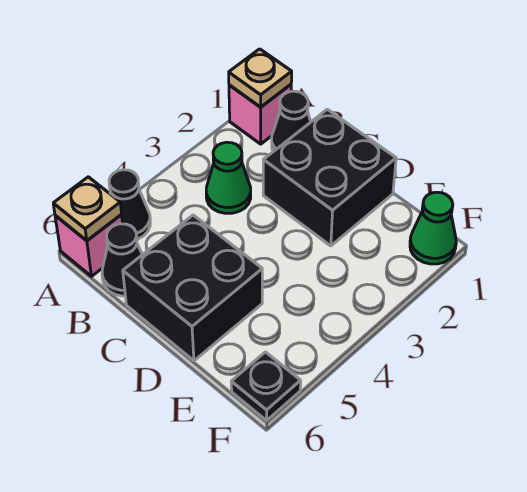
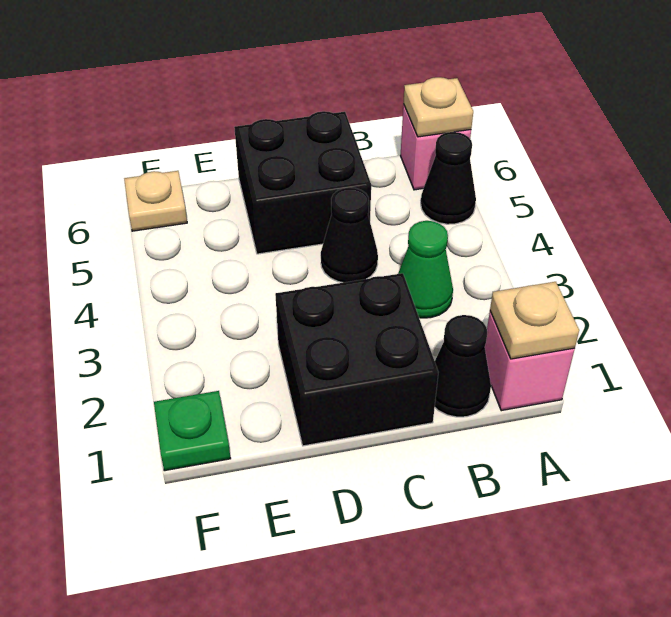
black 1x1 cone [102,224,142,296] -> black 1x1 cone moved to [321,188,378,283]
green 1x1 cone [410,192,456,264] -> green 1x1 plate [154,391,231,471]
black 1x1 plate [231,352,301,421] -> tan 1x1 plate [124,171,187,231]

